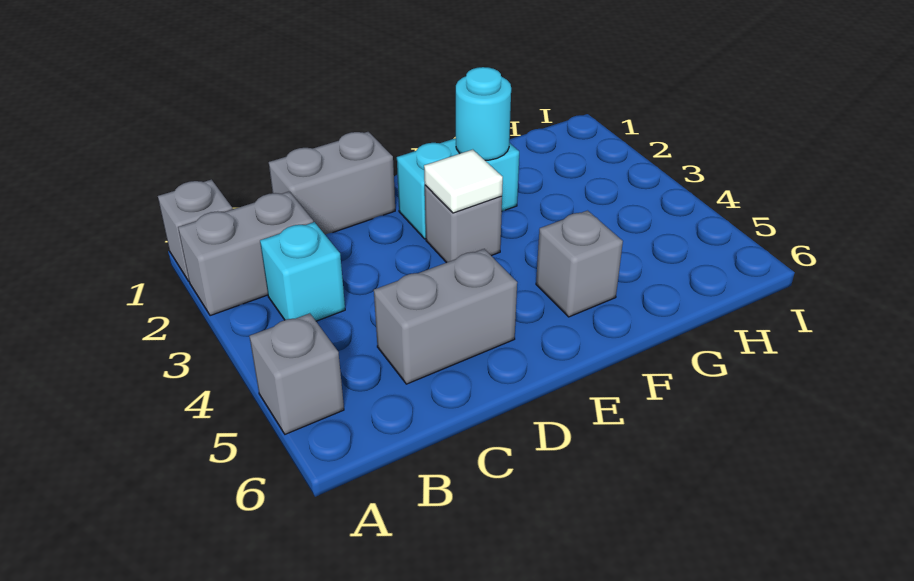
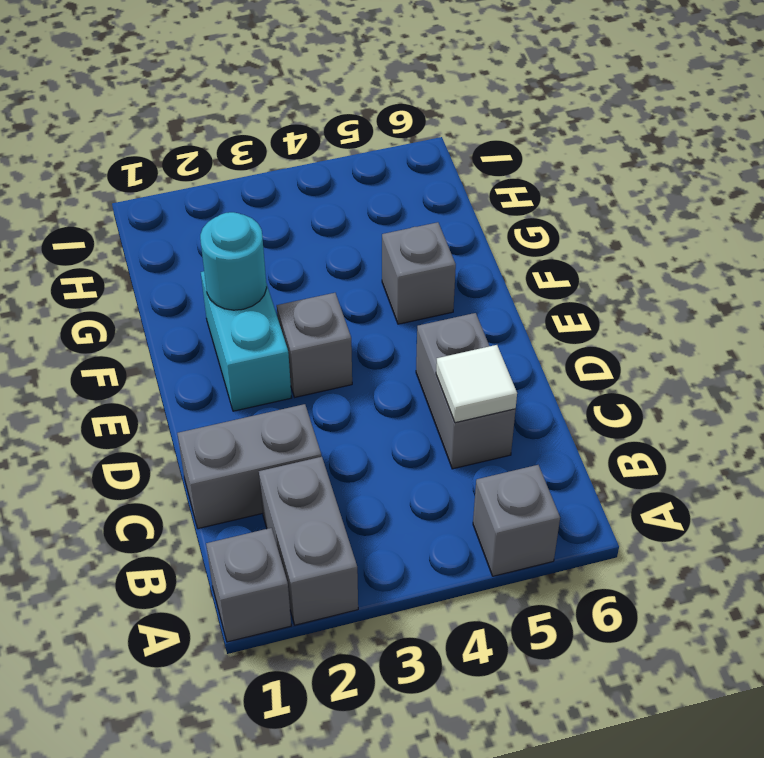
cyan 1x1 brick [260,222,345,321] -> none
grey 1x2 brick [269,132,395,234] -> grey 1x2 brick turned to [177,404,321,529]
white 1x1 tile [424,150,503,213] -> white 1x1 tile moved to [436,345,517,423]

